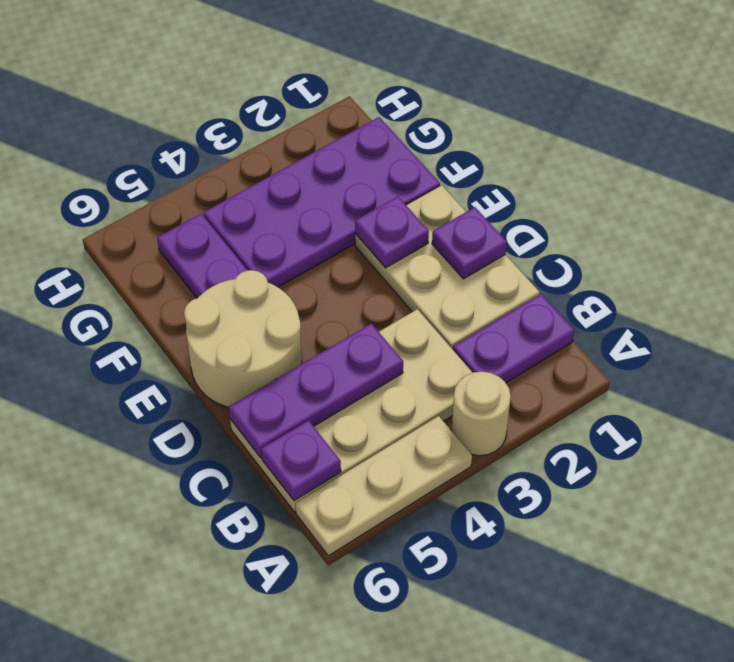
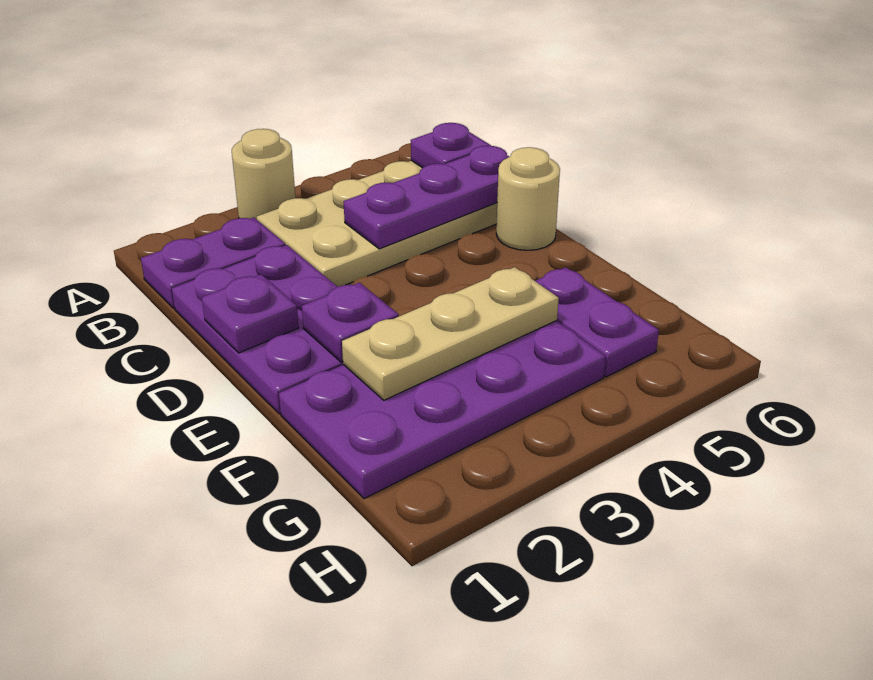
tan 1x3 plate [296,416,472,556] -> tan 1x3 plate moved to [342,267,559,400]
tan 2x3 plate [355,185,540,349] -> purple 2x3 plate [172,245,343,414]
tan 2x2 round brick [184,270,302,407] -> tan 1x1 round brick [496,147,560,250]

